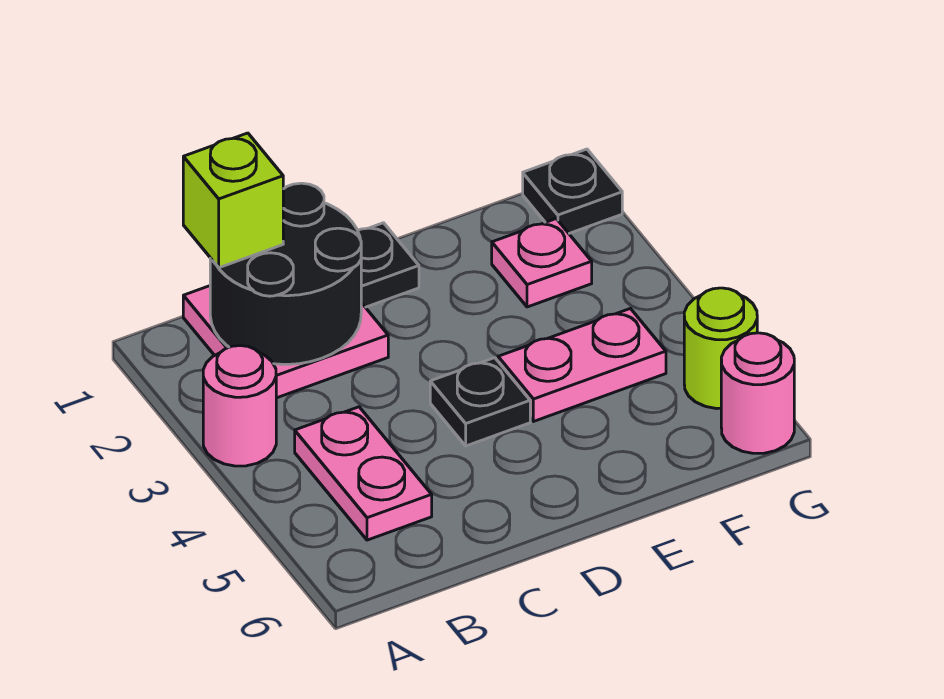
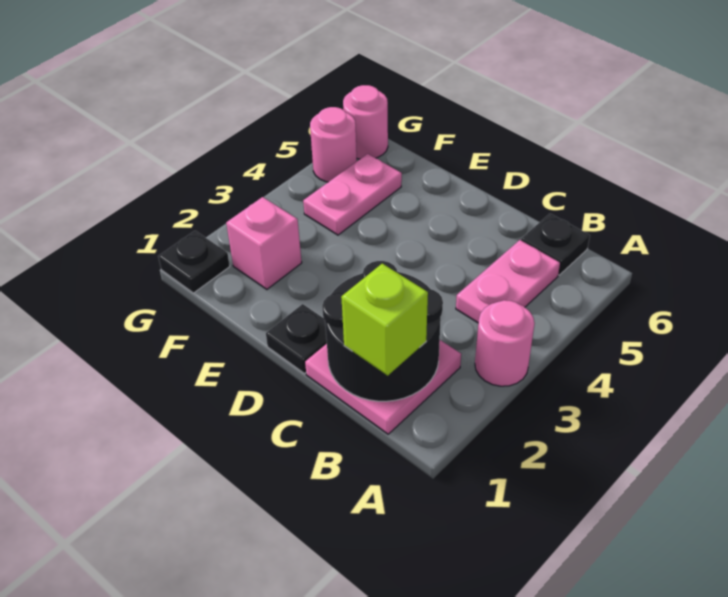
black 1x1 plate [430,358,530,446] -> black 1x1 plate moved to [521,214,590,275]
pink 1x2 plate [498,309,666,422] -> pink 1x2 plate turned to [303,154,402,235]
pink 1x1 plate [492,219,592,307] -> pink 1x1 brick [226,197,302,289]
lime 1x1 round brick [684,288,757,409] -> pink 1x1 round brick [310,107,357,182]

